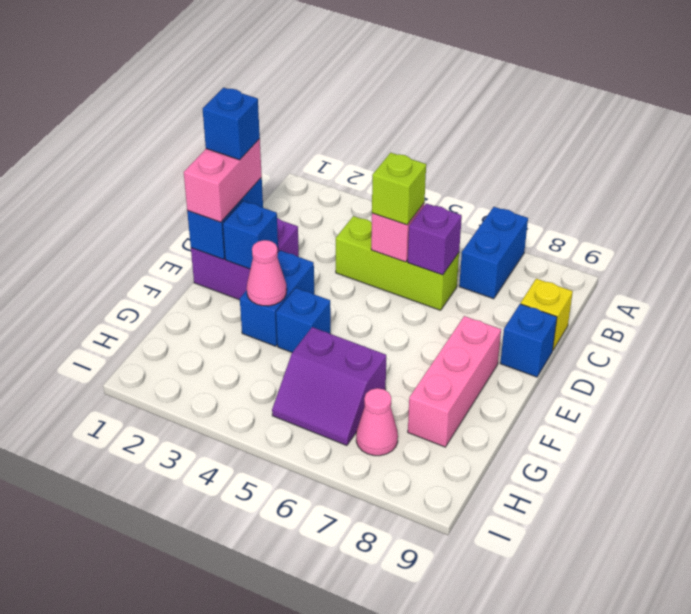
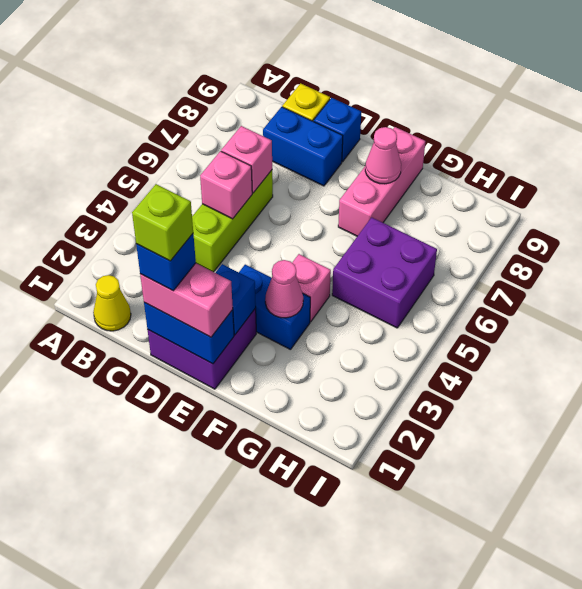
blue 1x2 brick [459,207,528,299] -> blue 1x2 brick moved to [263,107,343,186]
none -> yellow 1x1 cone [93,275,131,331]
lime 1x1 brick [372,153,426,225] -> lime 1x1 brick moved to [132,184,193,261]
purple 1x1 brick [408,203,462,275] -> pink 1x1 brick [221,126,272,193]
pink 1x3 brick [408,316,501,447] -> pink 1x3 brick turned to [338,127,425,236]
blue 1x1 brick [276,288,331,352] -> pink 1x1 brick [292,254,331,322]
purple 2x2 slope [272,327,386,446] -> purple 2x2 brick [332,217,437,328]
pink 1x1 cone [356,388,398,456] -> pink 1x1 cone moved to [365,127,401,184]

